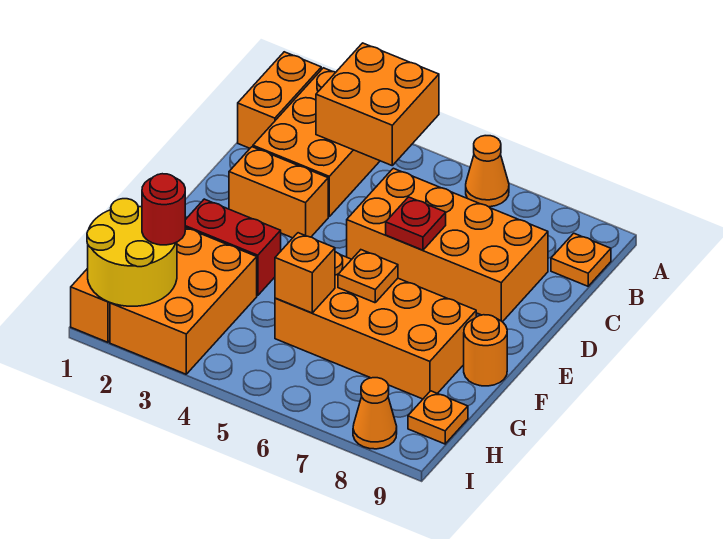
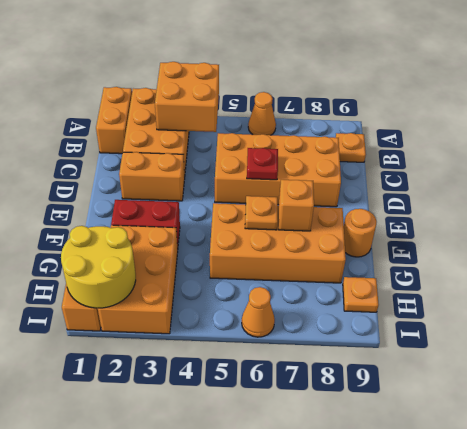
orange 1x1 brick [275,233,335,313] -> orange 1x1 brick moved to [279,180,314,231]
red 1x1 round brick [142,174,185,245] -> none
orange 1x1 cone [353,378,397,449] -> orange 1x1 cone moved to [242,287,275,337]

